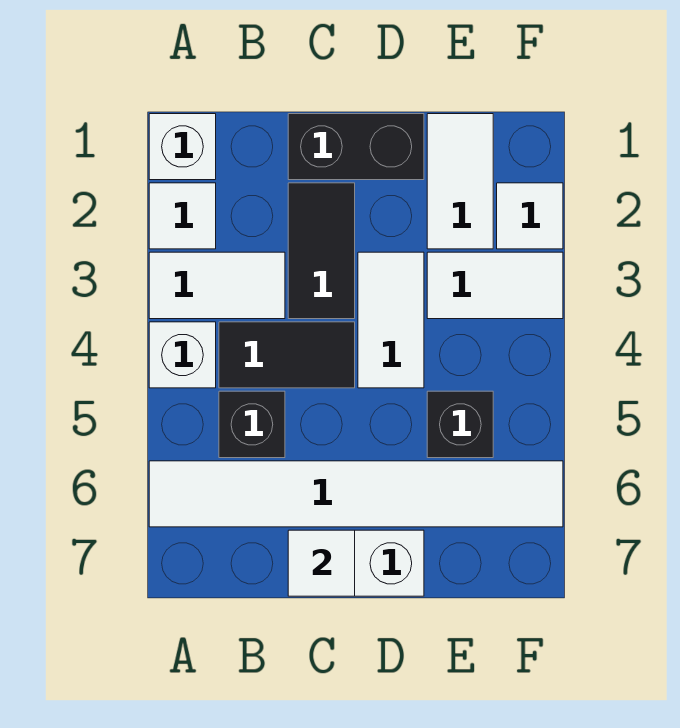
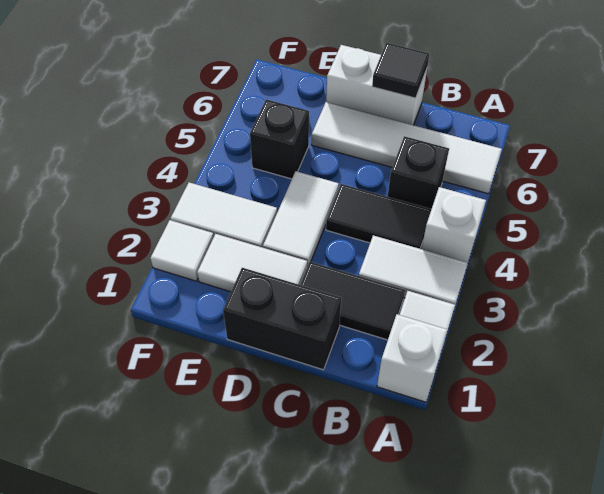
white 1x6 tile [149,461,563,527] -> white 1x4 tile [312,102,502,194]
black 1x2 tile [288,183,355,319] -> black 1x2 tile turned to [300,262,405,340]
white 1x1 tile [288,530,355,596] -> black 1x1 tile [372,43,429,98]
white 1x2 tile [427,114,493,249] -> white 1x2 tile turned to [197,234,307,292]

